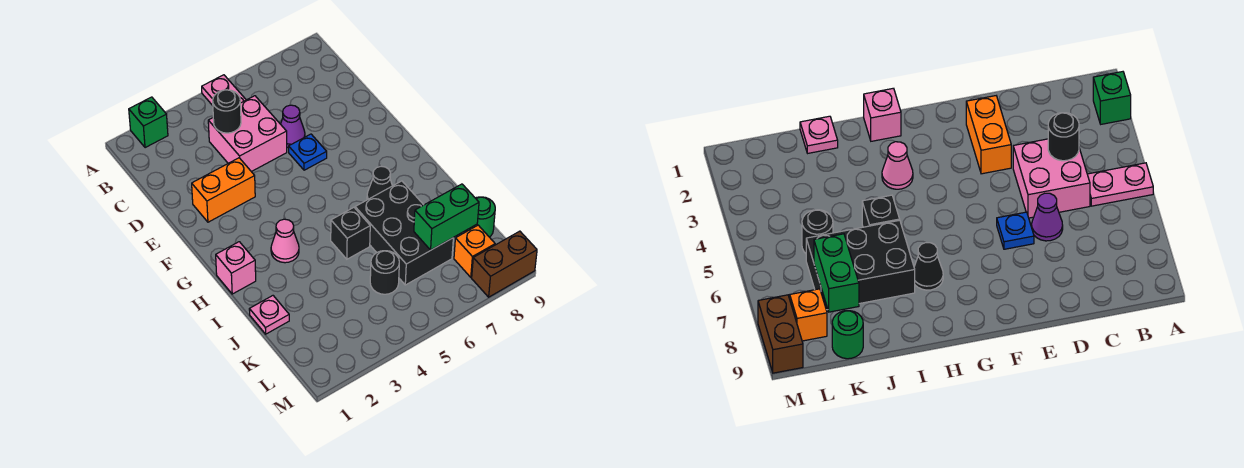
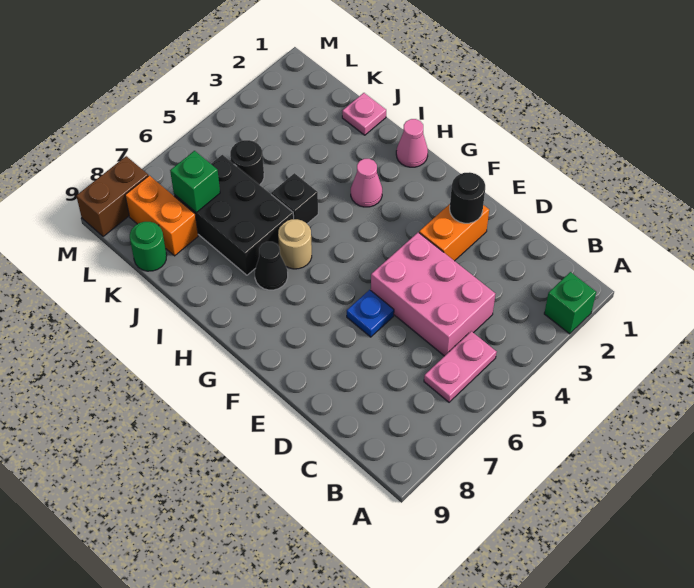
pink 1x2 plate [202,75,246,106] -> pink 1x2 plate turned to [424,331,497,402]
pink 2x2 brick [208,96,287,172] -> pink 2x3 brick [371,232,495,356]
black 1x1 round brick [213,90,241,133] -> black 1x1 round brick moved to [450,172,485,223]
purple 1x1 cone [281,105,305,148] -> none
pink 1x1 brick [216,242,256,294] -> pink 1x1 cone [396,119,428,167]
none -> tan 1x1 round brick [278,219,312,269]
green 1x2 brick [414,184,479,250] -> green 1x1 brick [170,151,220,213]
orange 1x1 brick [454,225,495,277] -> orange 1x2 brick [125,176,198,256]

